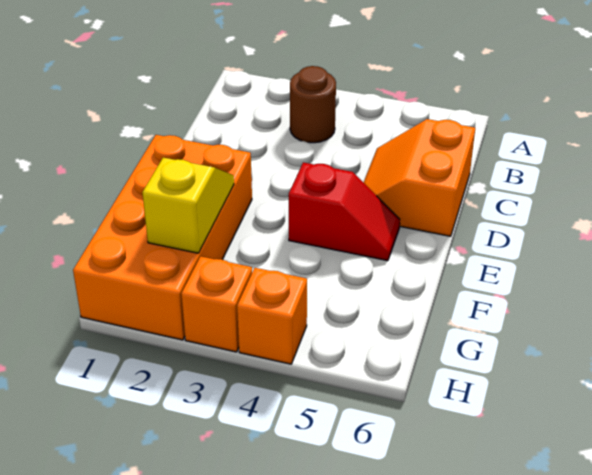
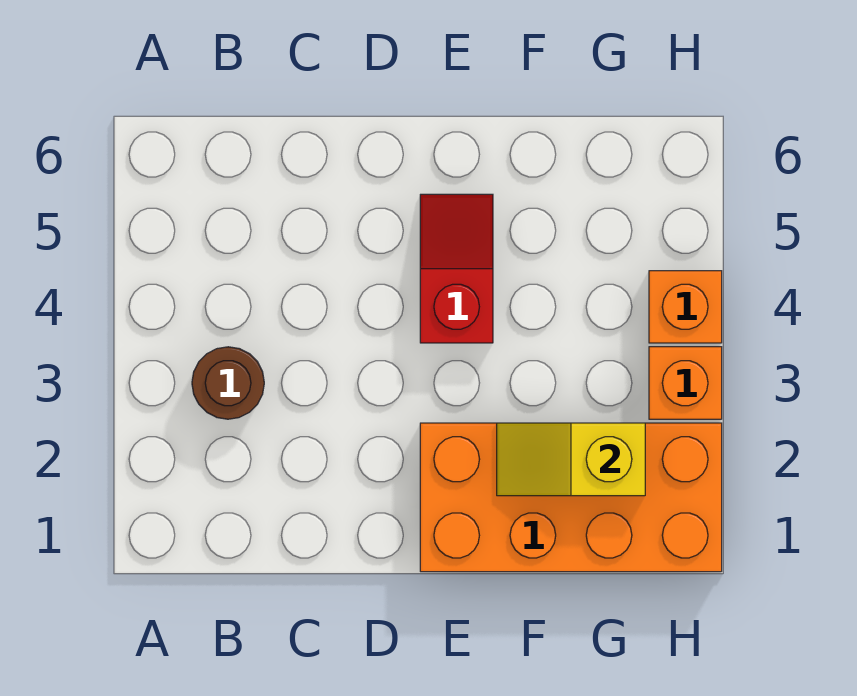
orange 2x2 slope [363,119,475,236] -> none

